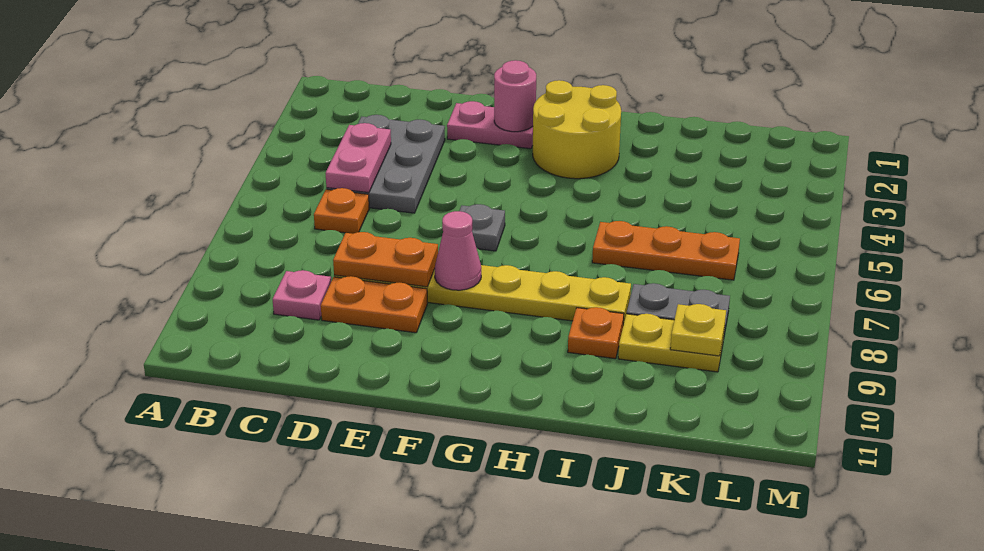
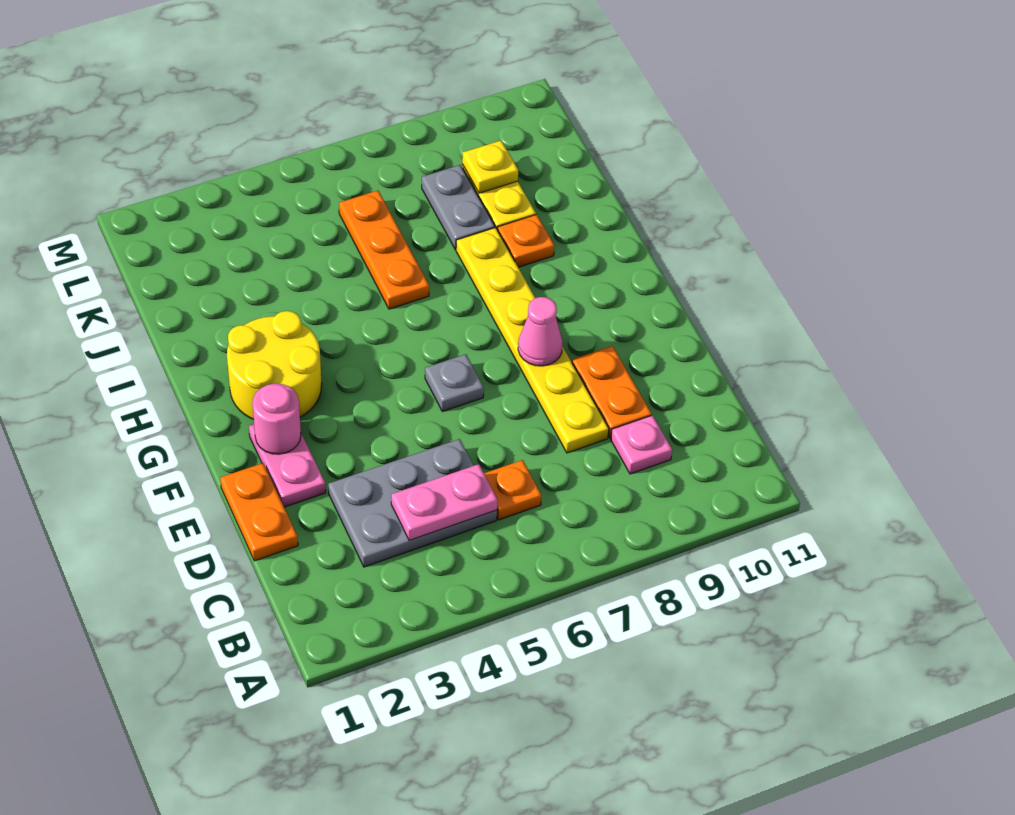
orange 1x2 plate [333,232,438,287] -> orange 1x2 plate moved to [220,463,298,561]

